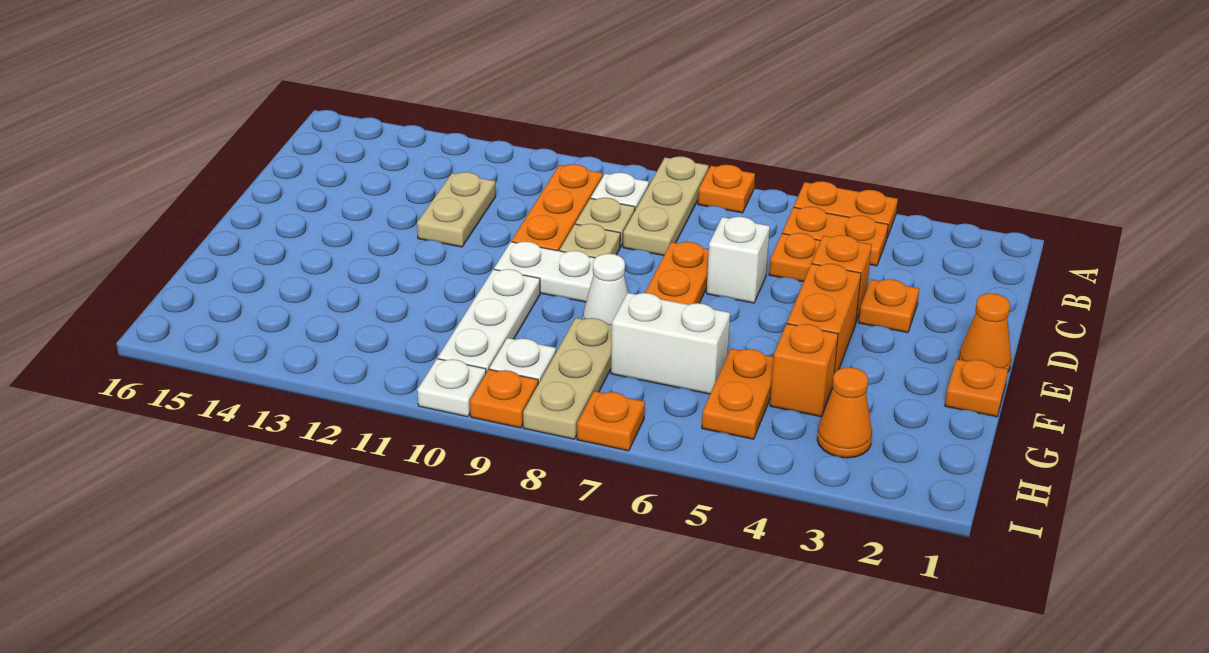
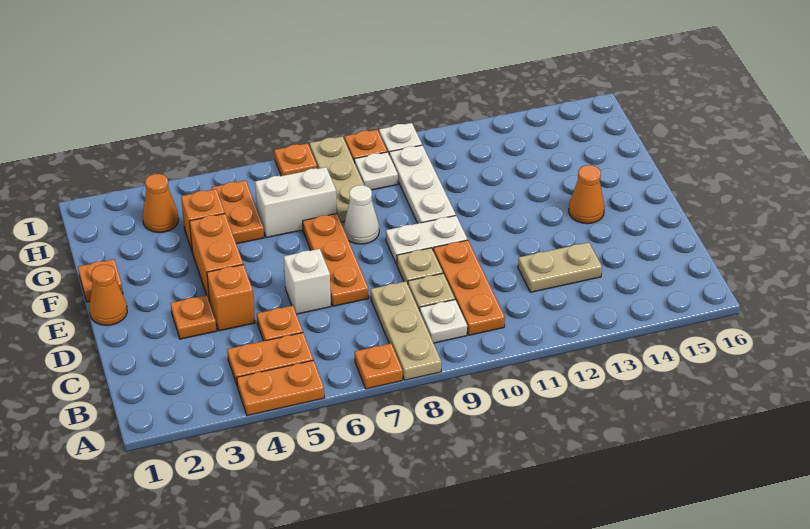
tan 1x2 plate [417,172,496,247] -> tan 1x2 plate turned to [518,242,602,292]
none -> orange 1x1 cone [569,165,605,224]

